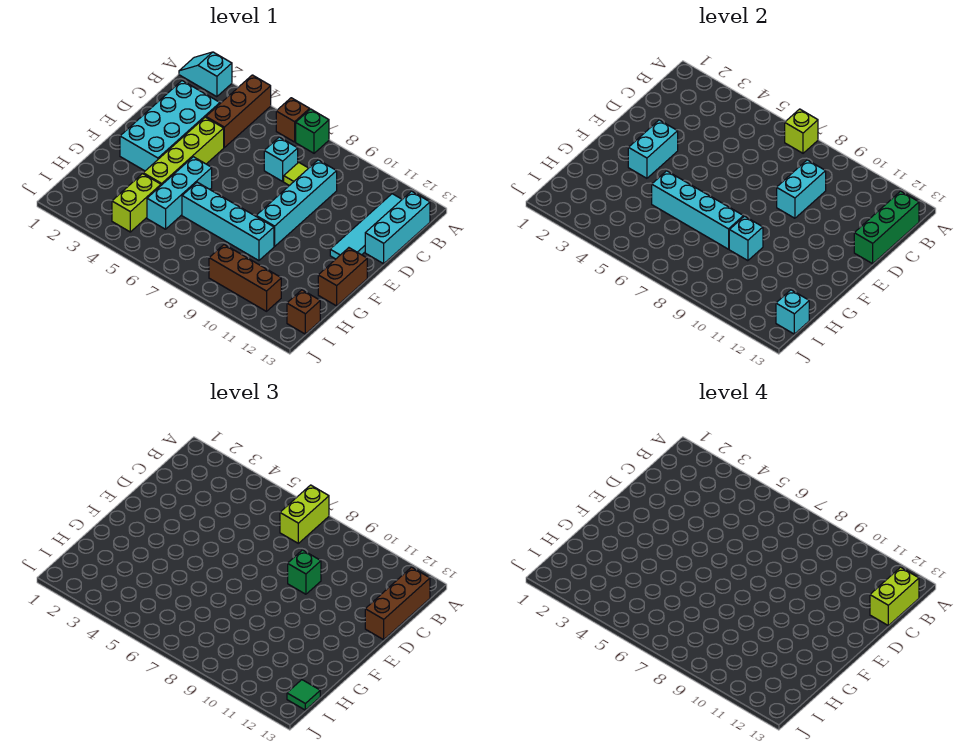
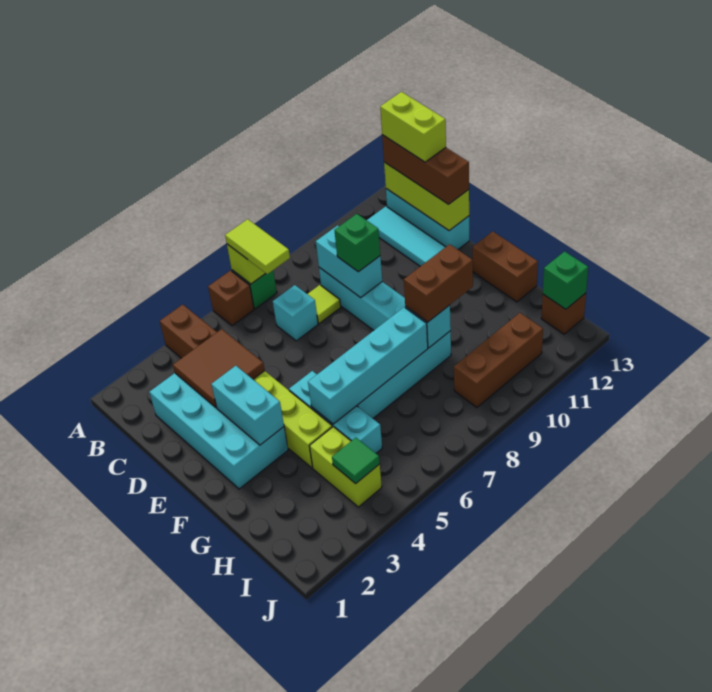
cyan 1x2 slope [179,52,232,97] -> none
lime 1x2 brick [280,485,329,543] -> lime 1x2 tile [225,219,290,274]
green 1x3 brick [854,191,919,264] -> lime 1x3 brick [384,162,469,231]
none -> brown 2x2 tile [173,329,265,407]
none -> brown 1x2 brick [404,244,473,322]
cyan 1x1 brick [776,290,809,334] -> green 1x1 brick [543,251,588,309]
green 1x1 tile [287,680,320,710] -> green 1x1 tile moved to [332,438,380,484]

